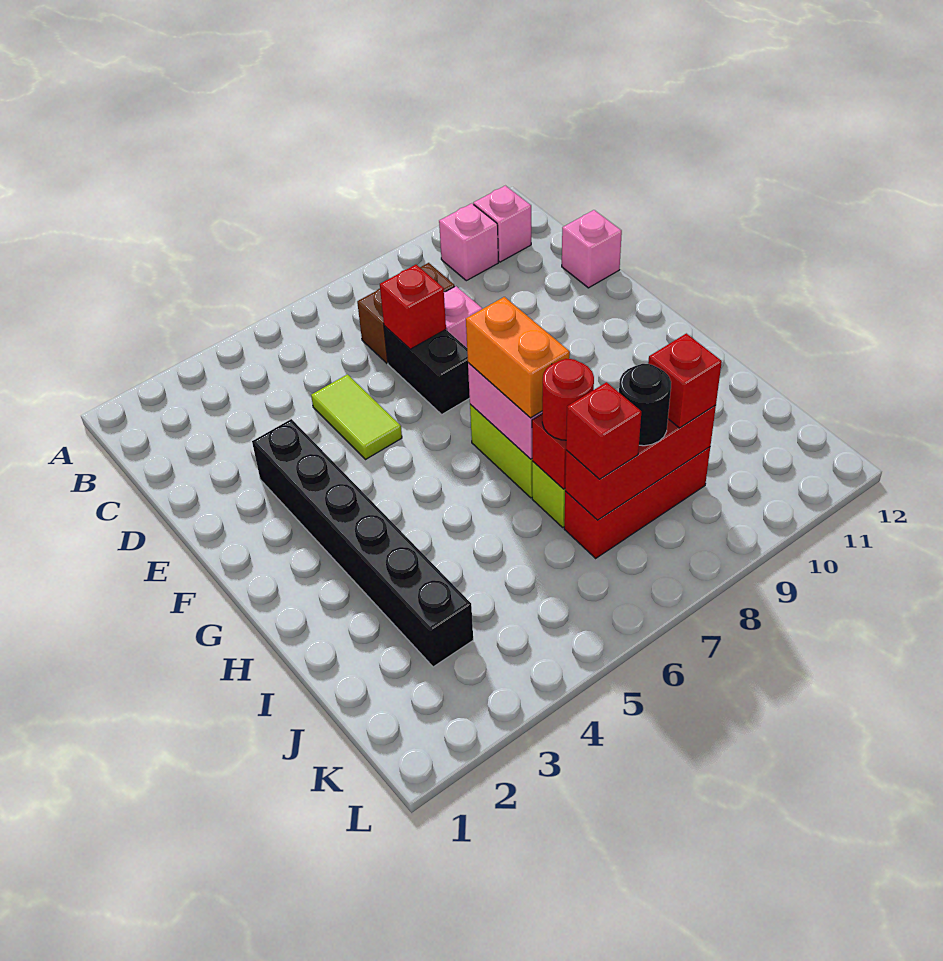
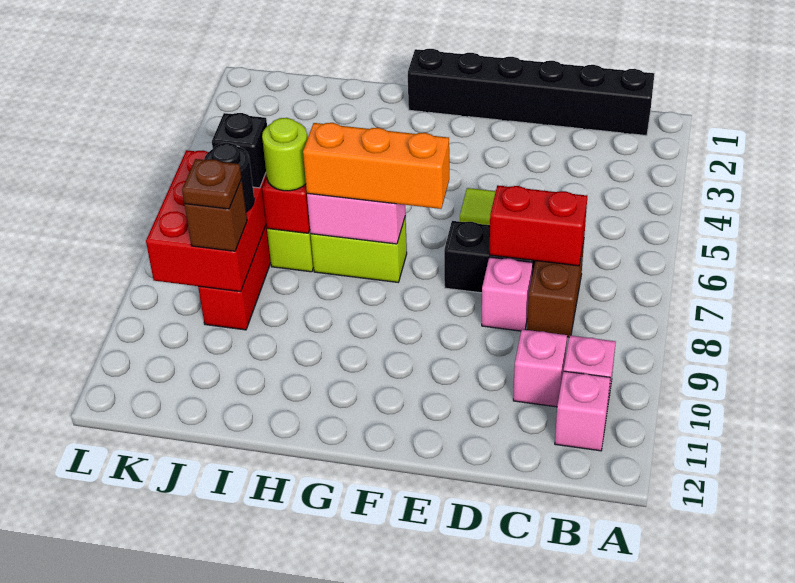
red 1x1 brick [380,265,446,349] -> red 1x2 brick [490,185,587,266]
pink 1x1 brick [562,210,622,288] -> pink 1x1 brick moved to [513,329,567,407]
black 1x6 brick [252,419,473,667] -> black 1x6 brick moved to [408,49,654,136]
orange 1x2 brick [466,297,570,418] -> orange 1x3 brick [303,123,449,209]
red 1x1 round brick [542,359,594,440] -> lime 1x1 round brick [262,118,307,191]
red 1x3 brick [565,405,716,520] -> red 2x3 brick [146,150,267,292]
red 1x1 brick [566,382,641,479] -> black 1x1 brick [212,113,267,188]
red 1x1 brick [648,333,722,428] -> brown 1x1 brick [184,179,247,251]
none -> brown 1x1 plate [182,159,242,209]

